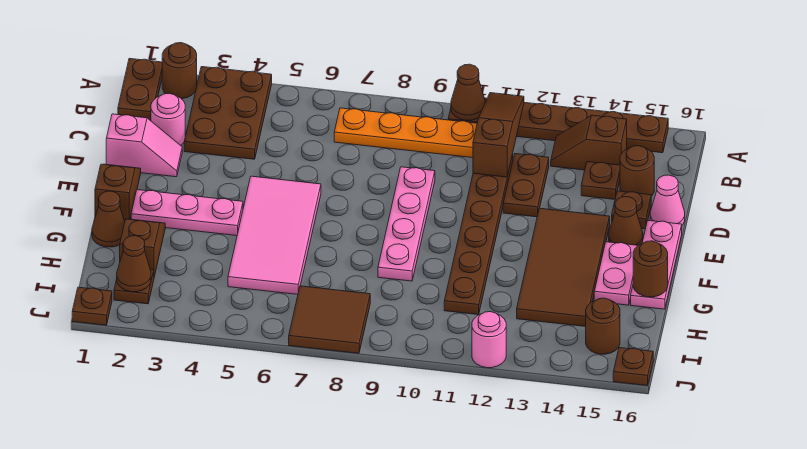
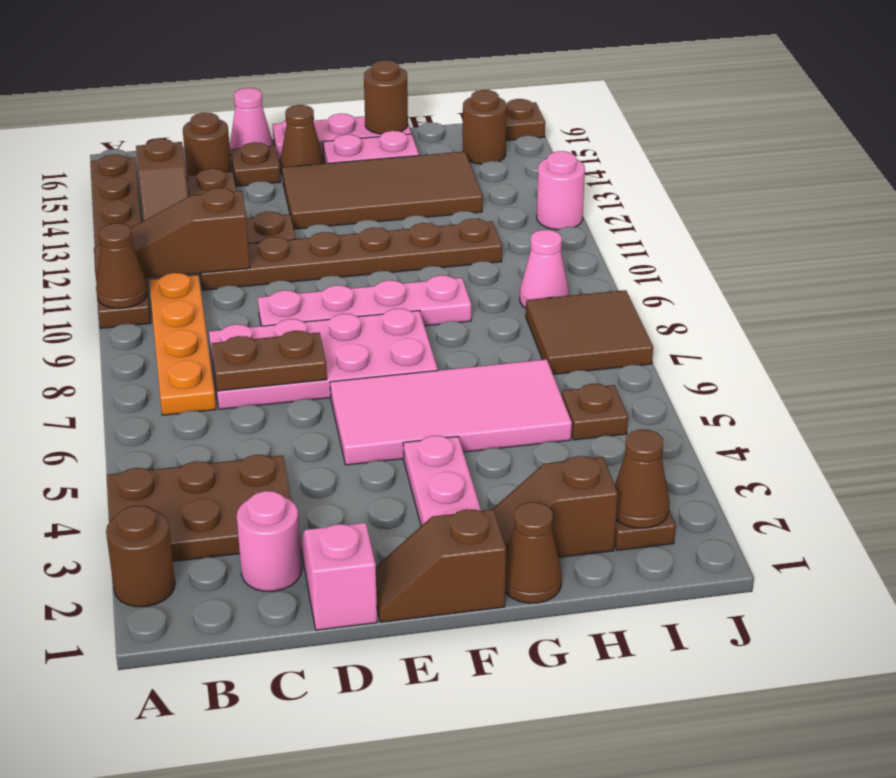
brown 1x2 plate [118,58,162,121] -> brown 1x2 plate moved to [212,331,327,391]
none -> pink 2x4 plate [209,309,438,409]
none -> pink 1x1 cone [520,230,569,308]
brown 1x1 plate [72,287,112,325] -> brown 1x1 plate moved to [562,384,628,440]

